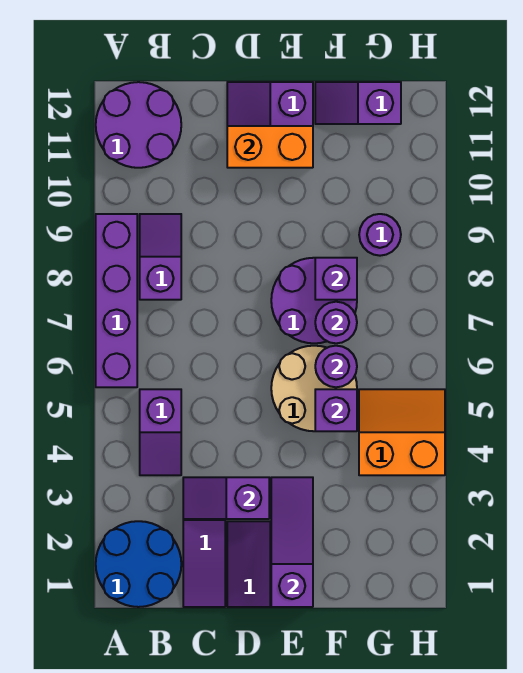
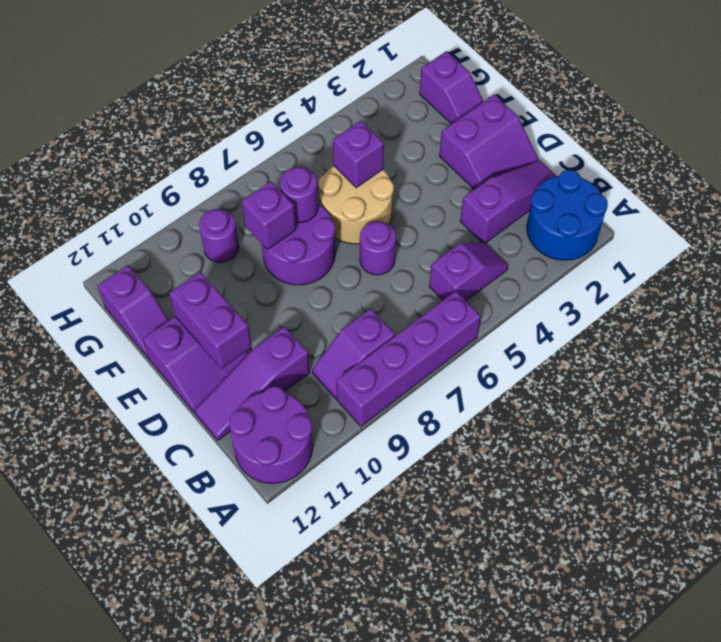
purple 1x2 slope [183,477,269,519] -> purple 1x2 slope moved to [420,51,484,124]
orange 1x2 brick [227,126,313,168] -> purple 1x2 brick [169,272,252,369]
purple 1x3 slope [271,477,313,607] -> purple 1x3 slope moved to [194,326,310,440]
purple 1x1 round brick [315,346,357,387] -> purple 1x1 round brick moved to [360,221,396,275]
orange 2x2 slope [359,389,445,475] -> none

